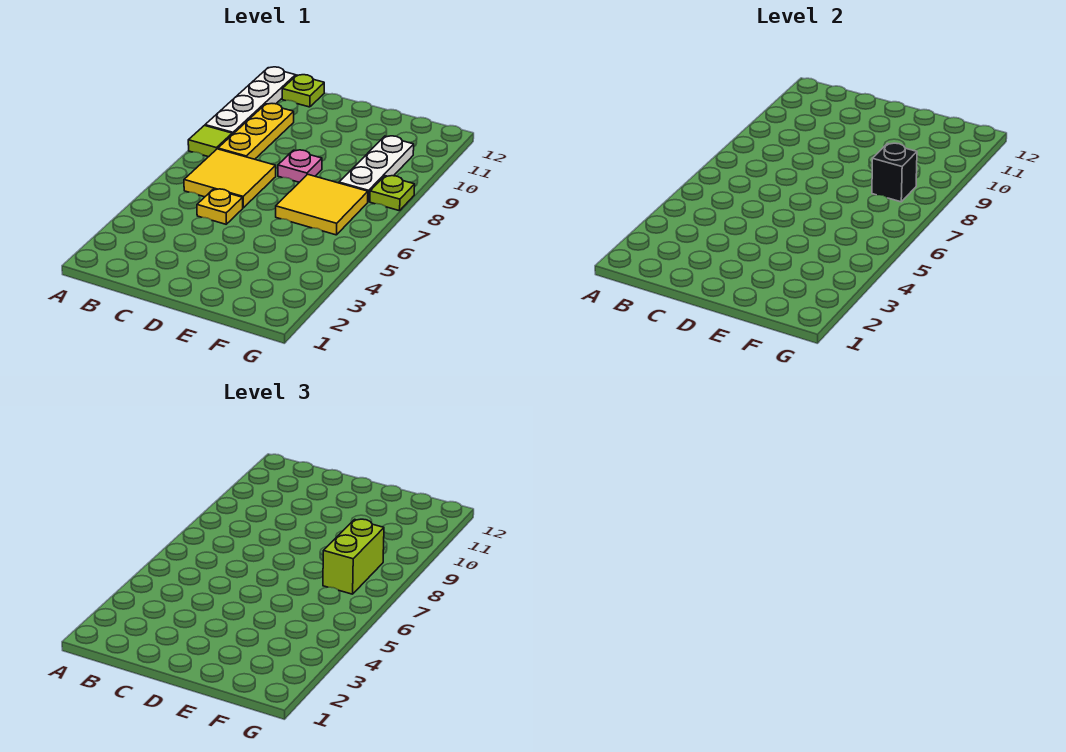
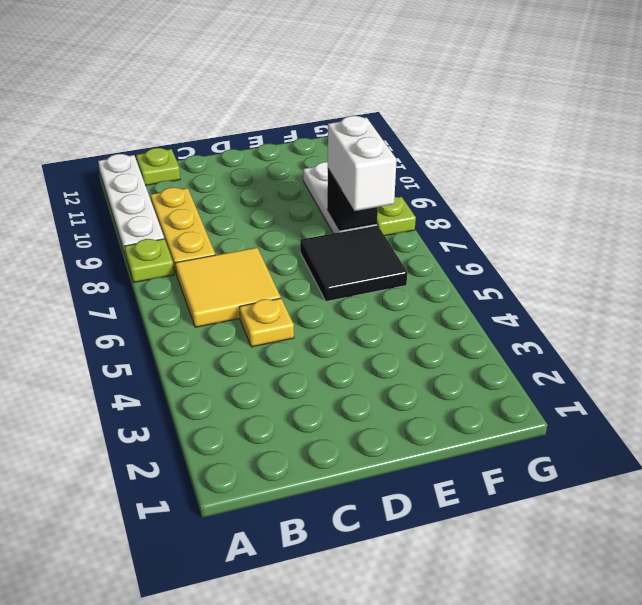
lime 1x1 tile [188,126,232,157] -> lime 1x1 plate [125,239,174,282]
pink 1x1 plate [278,150,322,182] -> none
yellow 2x2 tile [276,174,368,235] -> black 2x2 tile [300,225,407,301]
lime 1x2 brick [323,519,384,594] -> white 1x2 brick [328,116,397,211]

